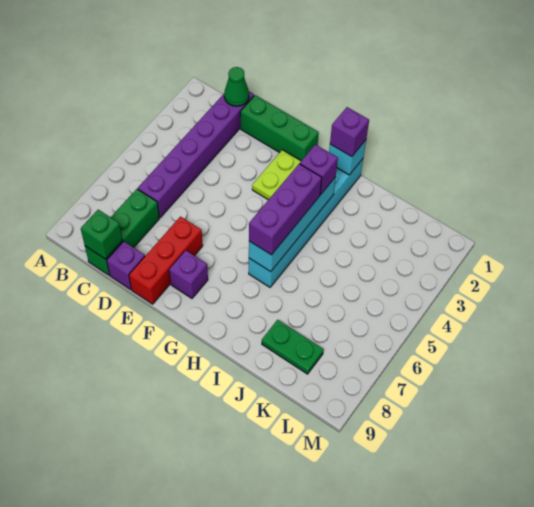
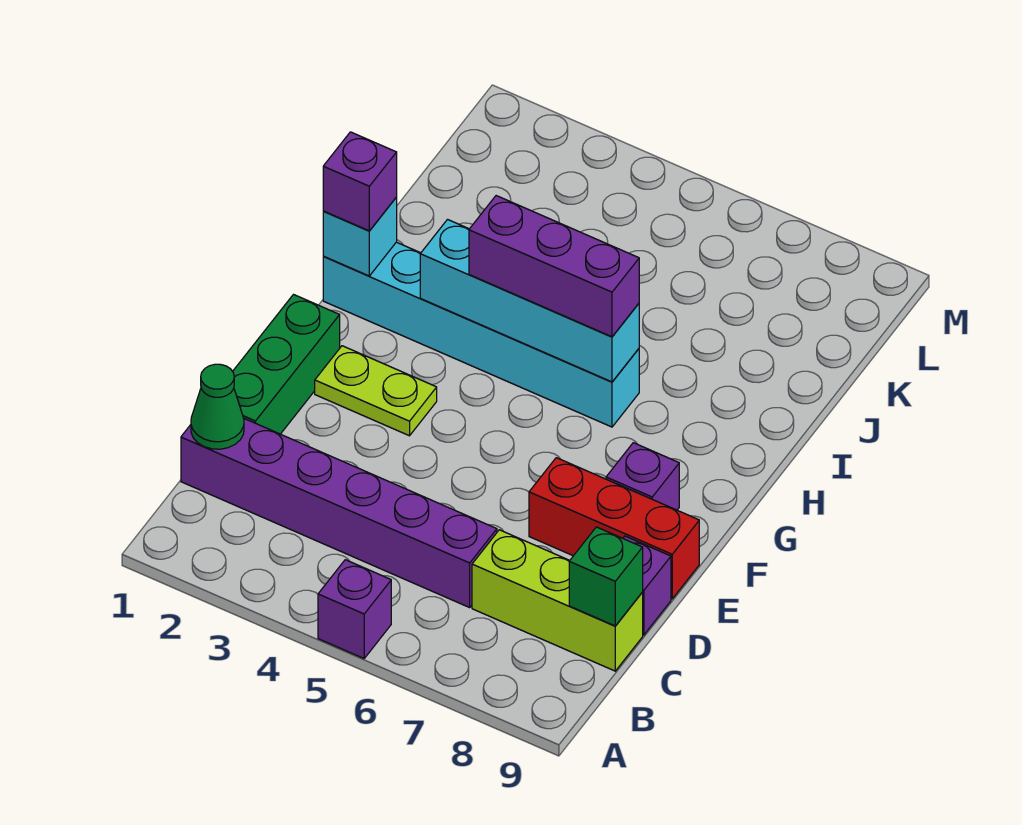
green 1x3 brick [85,189,159,275] -> lime 1x3 brick [472,530,643,671]
purple 1x1 brick [300,145,338,195] -> purple 1x1 brick moved to [318,560,391,658]
green 1x2 plate [262,320,324,374] -> none

